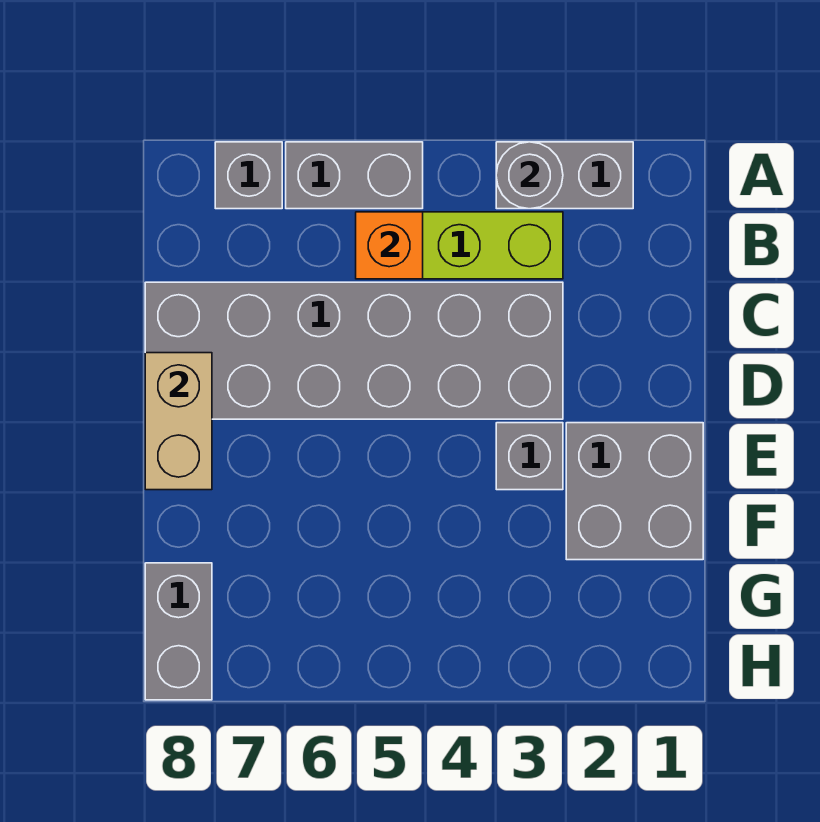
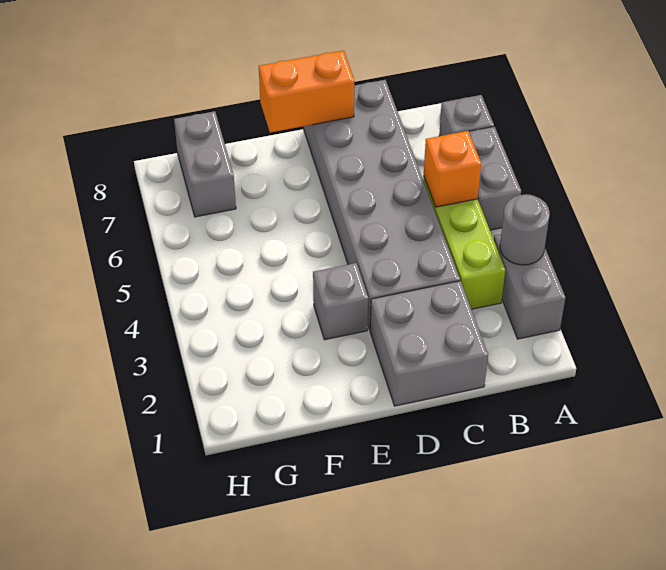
tan 1x2 brick [145,353,212,490] -> orange 1x2 brick [259,50,354,133]
grey 2x2 brick [566,423,703,560] -> grey 2x2 brick moved to [370,281,488,406]
grey 1x2 brick [145,563,212,700] -> grey 1x2 brick turned to [174,111,236,217]

